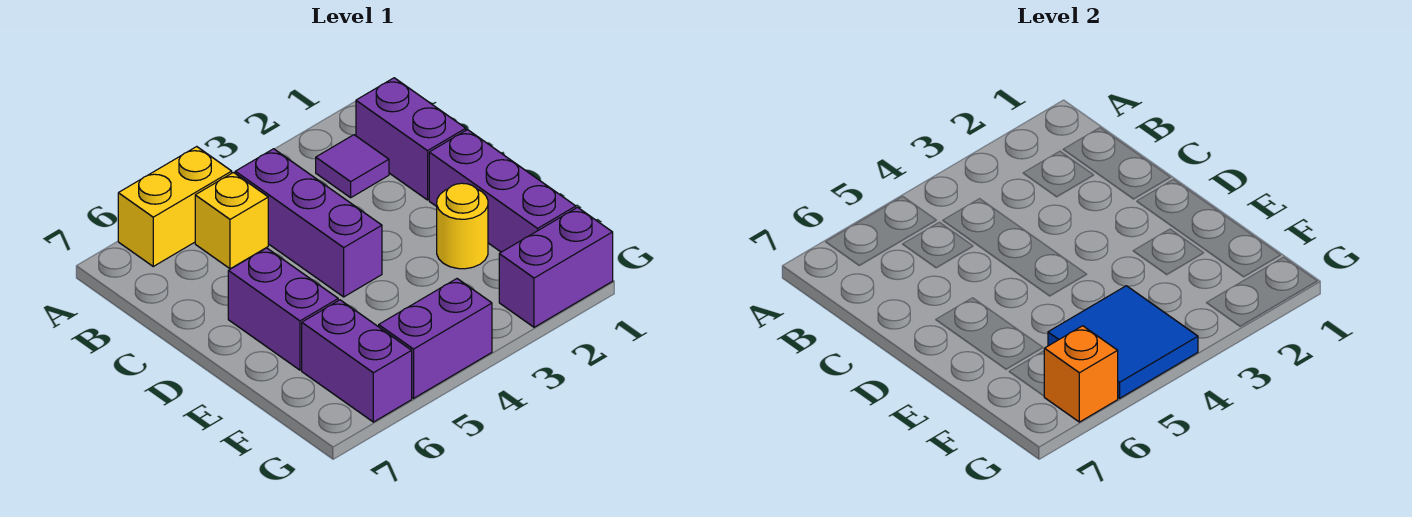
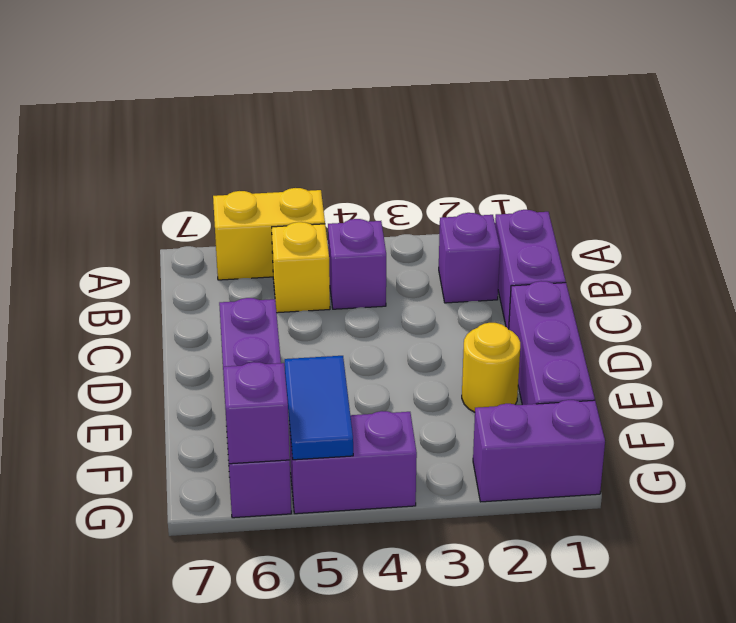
purple 1x1 tile [316,135,389,198] -> purple 1x1 brick [439,213,500,303]
purple 1x3 brick [235,149,382,297] -> purple 1x1 brick [328,219,386,309]
blue 2x2 tile [1048,286,1198,398] -> blue 1x2 tile [285,356,353,460]
orange 1x1 brick [1044,326,1118,422] -> purple 1x1 brick [223,362,290,464]

